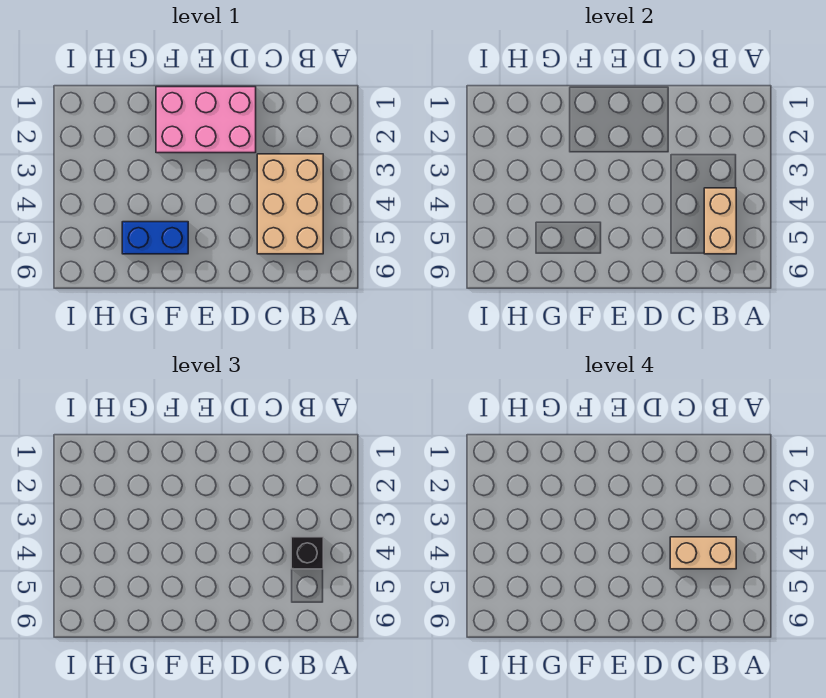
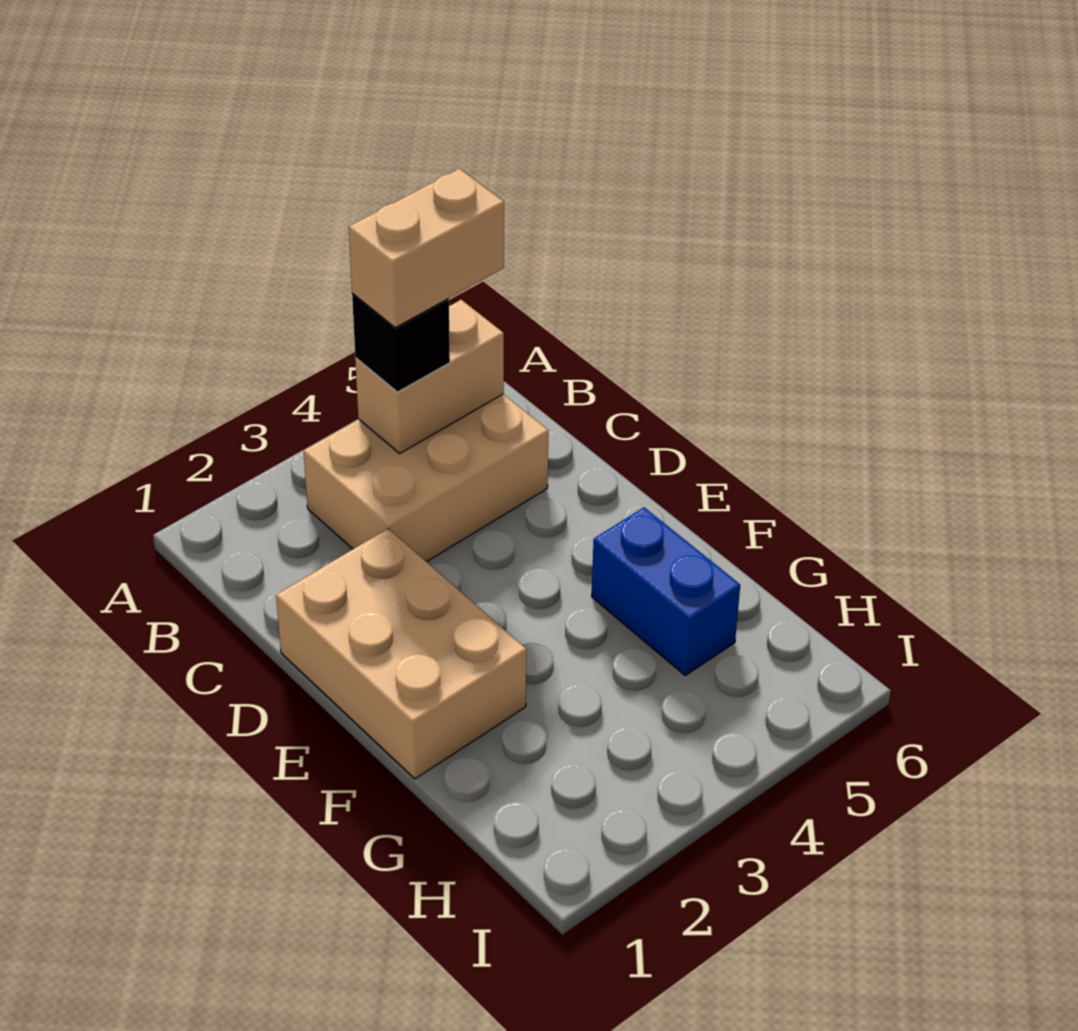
tan 1x2 brick [670,537,736,569] -> tan 1x2 brick turned to [349,169,504,328]
pink 2x3 brick [156,87,256,153] -> tan 2x3 brick [276,529,526,779]

